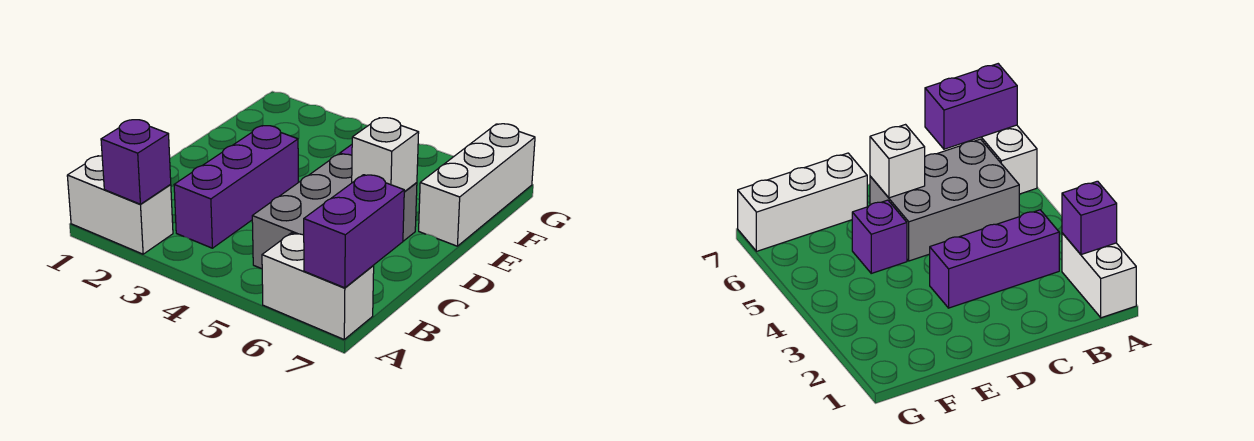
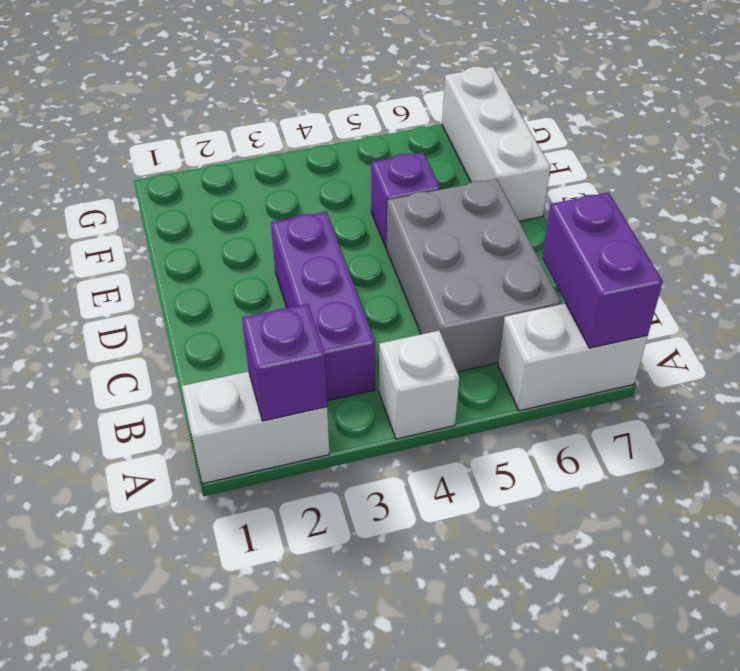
white 1x1 brick [352,118,419,192] -> white 1x1 brick moved to [379,331,459,439]

